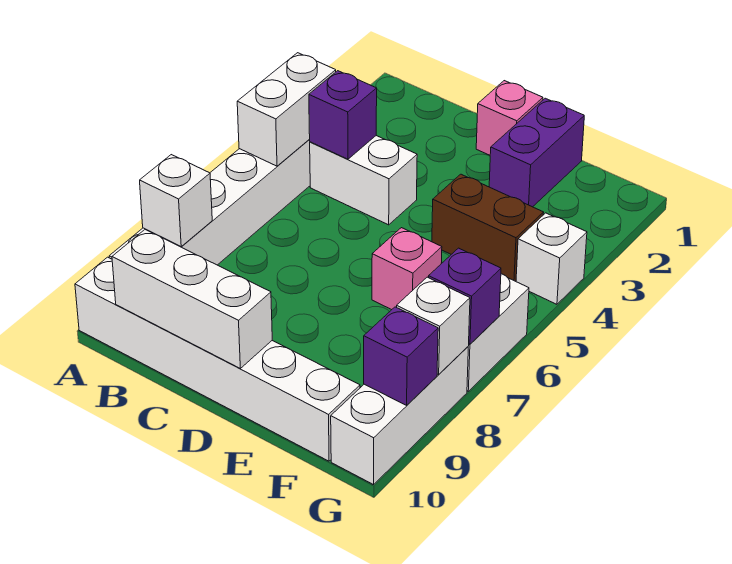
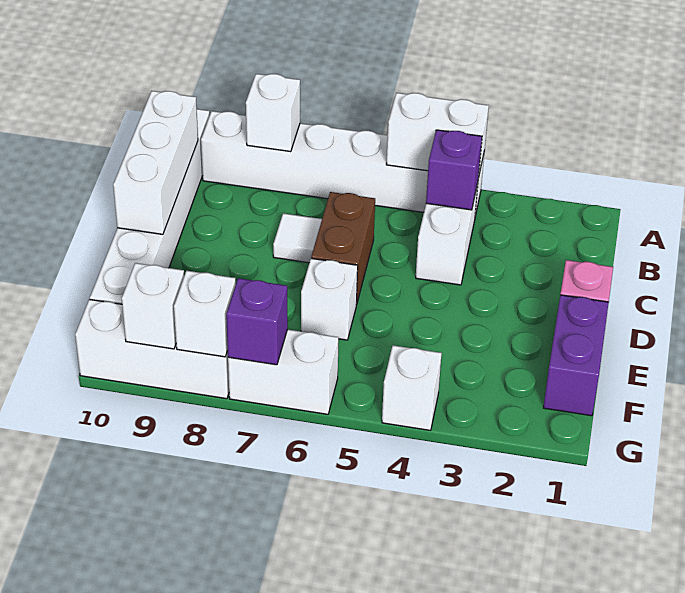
none -> white 1x1 tile [273,213,322,263]
purple 1x2 brick [489,98,584,207] -> purple 1x2 brick turned to [543,295,609,416]
brown 1x2 brick [432,174,544,281] -> brown 1x2 brick moved to [311,192,375,305]
pink 1x1 brick [372,228,442,310] -> white 1x1 brick [301,258,358,340]
purple 1x1 brick [364,307,438,405] -> white 1x1 brick [122,263,184,349]

